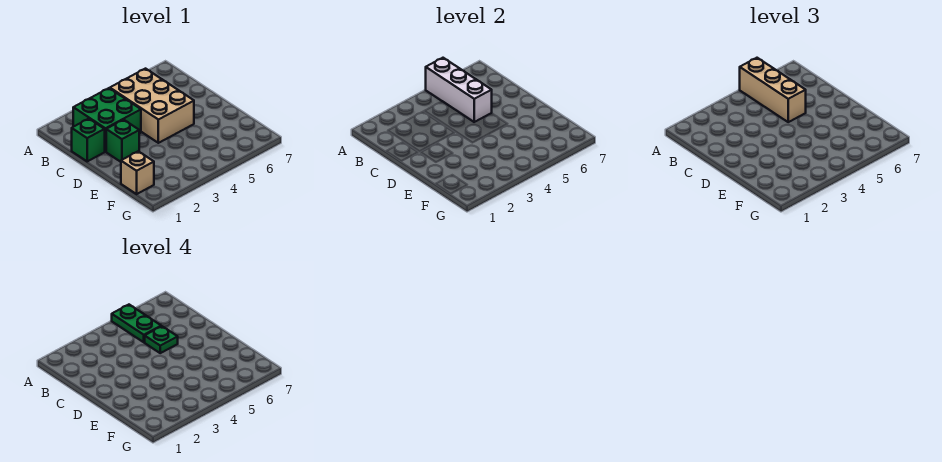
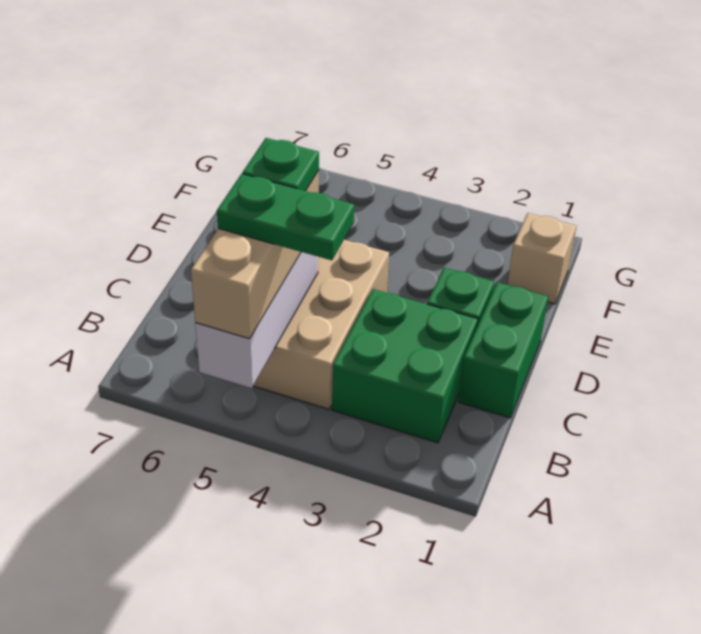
green 1x2 plate [112,305,161,342] -> green 1x2 plate turned to [217,174,354,260]
green 1x1 brick [72,119,105,161] -> green 1x2 brick [459,282,548,418]

